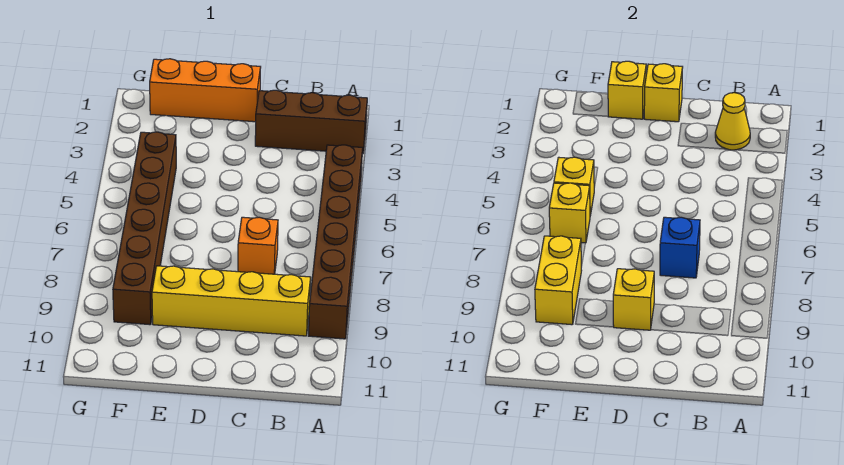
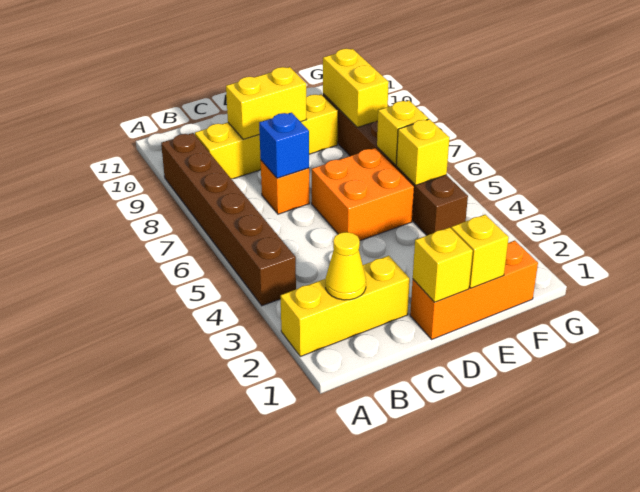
brown 1x3 brick [255,90,367,154] -> yellow 1x3 brick [281,256,410,356]
none -> orange 2x2 brick [312,148,414,240]
yellow 1x1 brick [613,269,654,330] -> yellow 1x2 brick [226,67,307,139]

